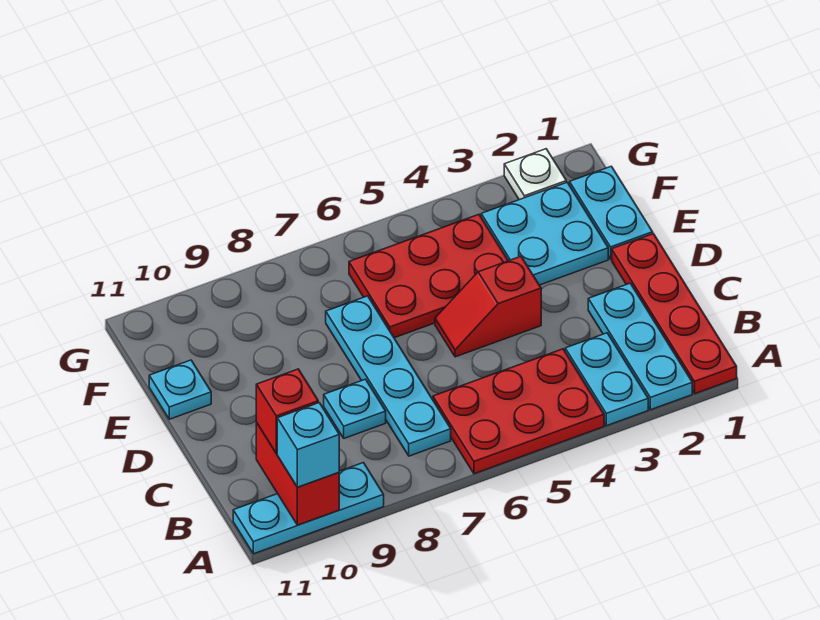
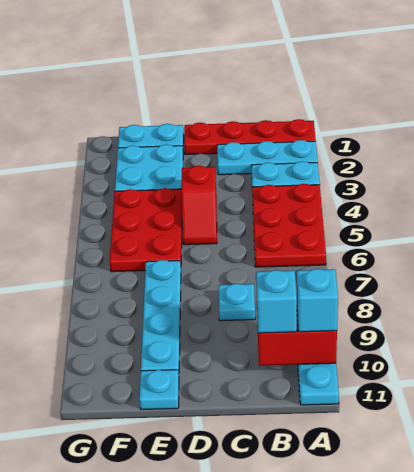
cyan 1x4 plate [326,296,451,456] -> cyan 1x4 plate turned to [141,260,181,373]
red 1x1 brick [256,369,318,454] -> cyan 1x1 brick [256,270,297,333]
white 1x1 plate [504,149,566,200] -> none

